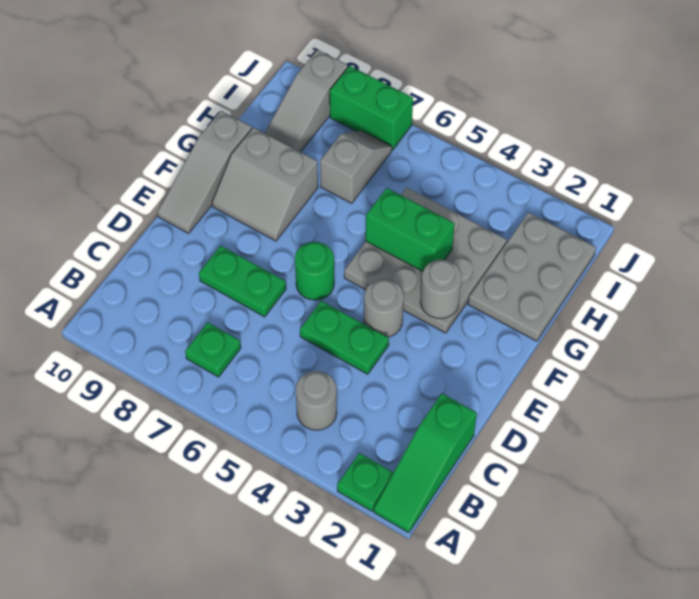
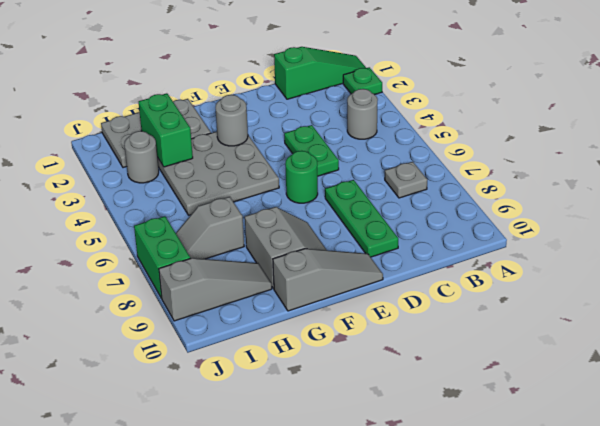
green 1x1 plate [185,322,241,377] -> grey 1x1 plate [385,162,427,198]
green 1x2 plate [199,246,286,317] -> green 1x3 plate [325,180,398,257]
grey 1x1 round brick [364,279,404,337] -> grey 1x1 round brick moved to [124,131,159,183]
green 1x2 brick [366,188,455,271] -> green 1x2 brick moved to [139,93,193,167]

